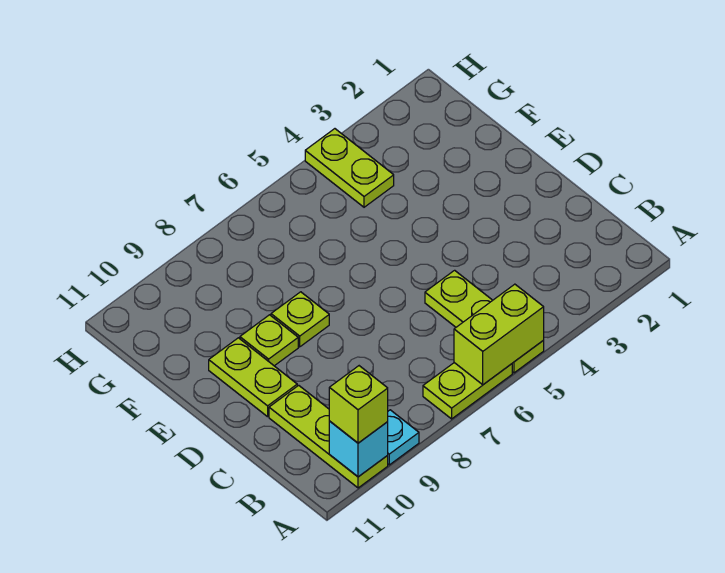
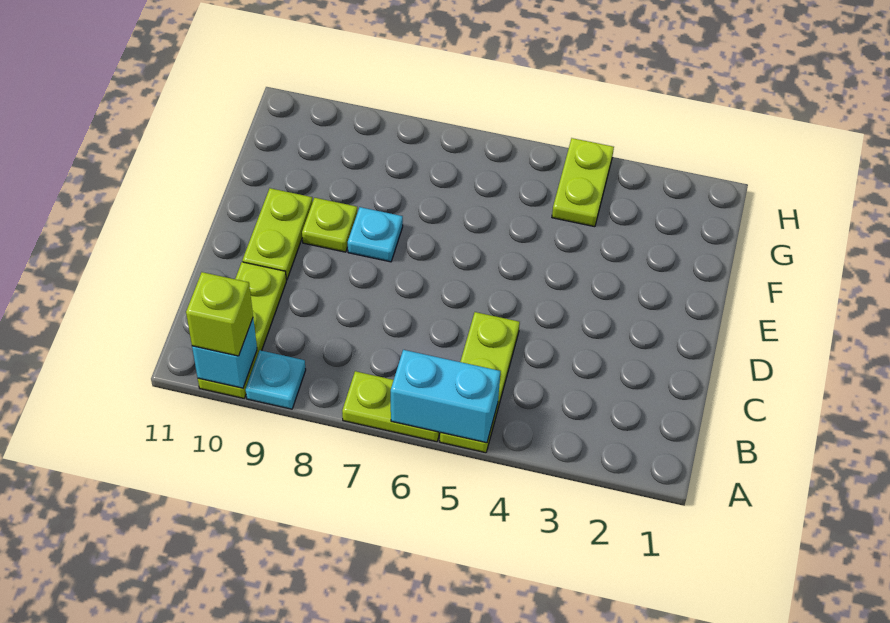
lime 1x2 brick [454,284,544,385] -> cyan 1x2 brick [391,350,500,443]
lime 1x1 plate [271,292,329,347] -> cyan 1x1 plate [348,207,403,262]

